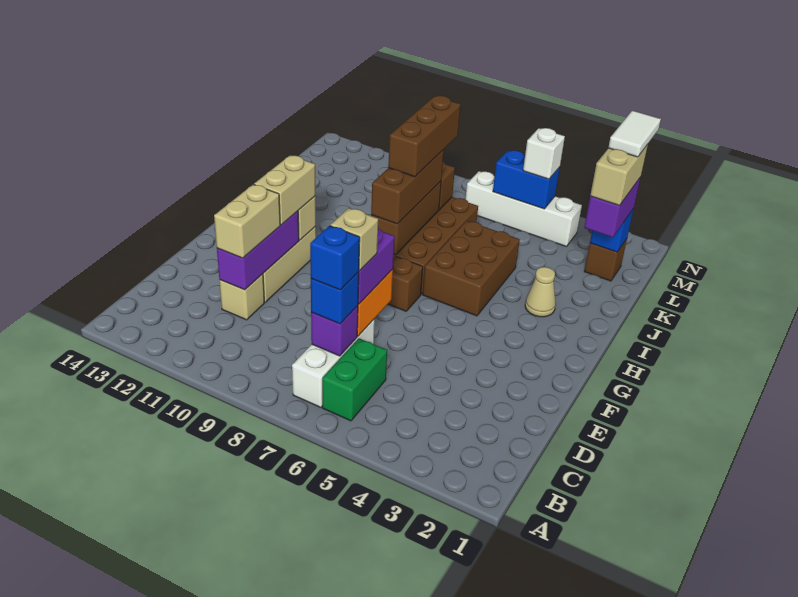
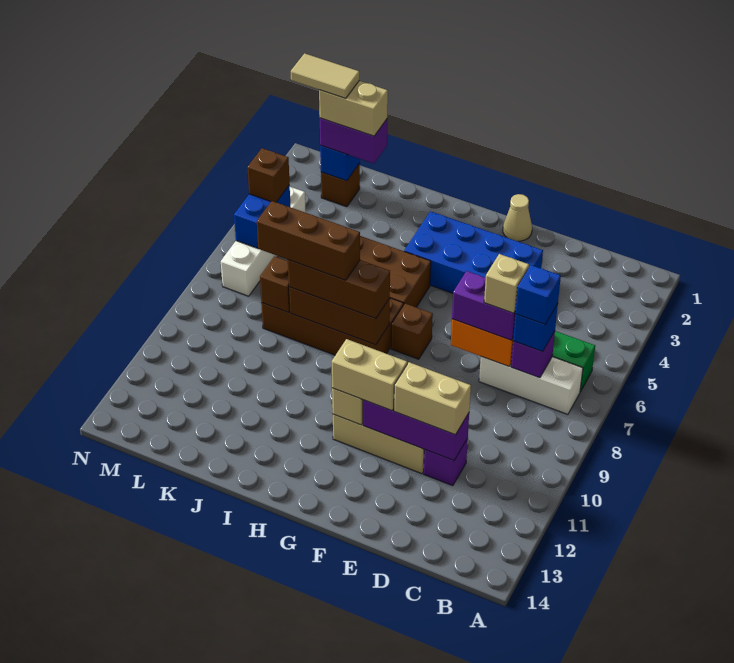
tan 1x1 brick [219,274,264,320] -> purple 1x1 brick [424,439,468,486]
none -> blue 2x4 brick [404,211,543,293]
tan 1x1 cone [525,267,556,317] -> tan 1x1 cone moved to [503,194,532,241]
white 1x2 tile [608,111,661,157] -> tan 1x2 tile [291,53,359,99]
white 1x1 brick [523,128,565,179] -> brown 1x1 brick [247,148,290,202]

